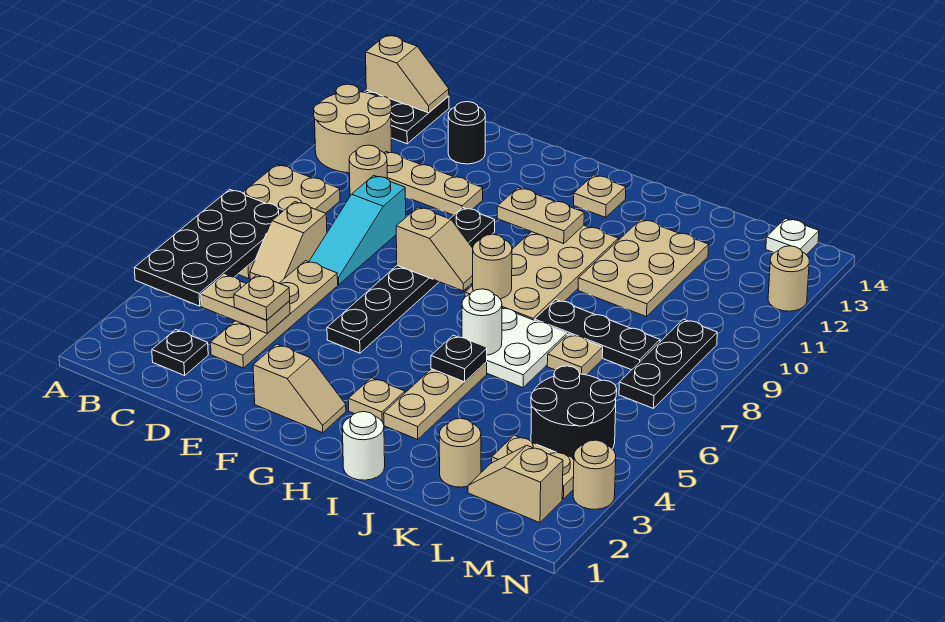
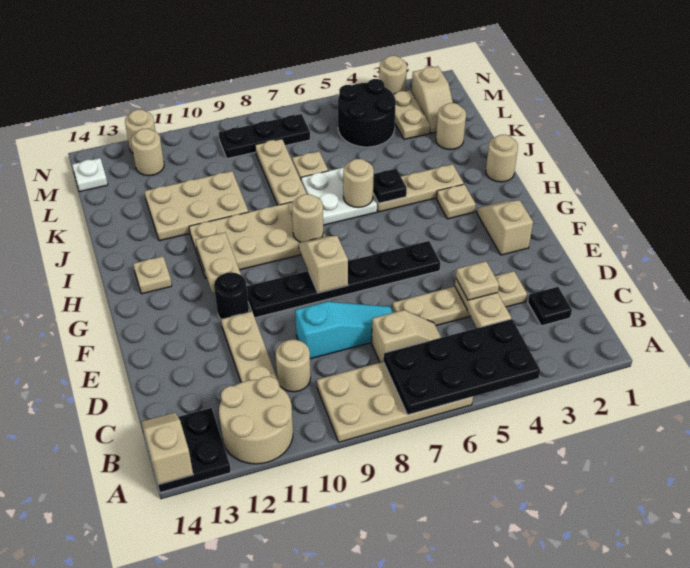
black 1x1 round brick [448,102,485,164] -> black 1x1 round brick moved to [214,272,249,319]
white 1x1 round brick [342,412,385,480] -> tan 1x1 round brick [486,135,518,182]
white 1x1 round brick [462,289,502,355] -> tan 1x1 round brick [343,159,374,208]
black 1x3 plate [535,299,660,370] -> tan 1x3 plate [255,139,307,205]
none -> tan 1x1 round brick [131,128,164,176]

